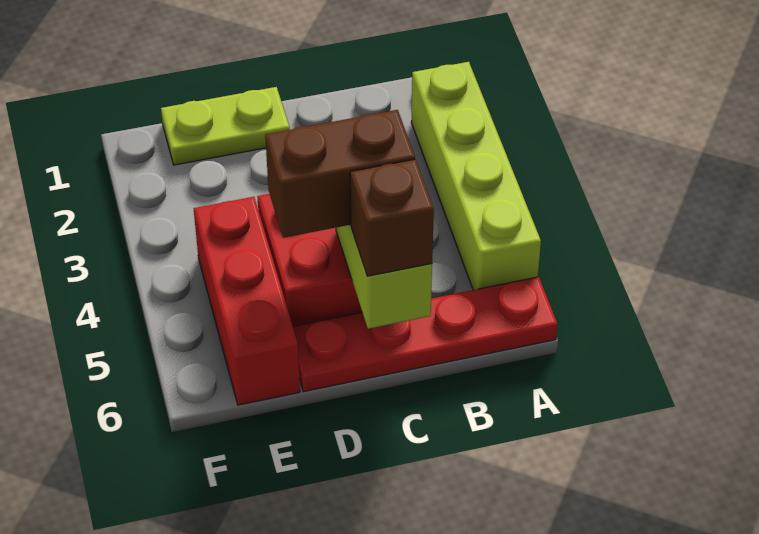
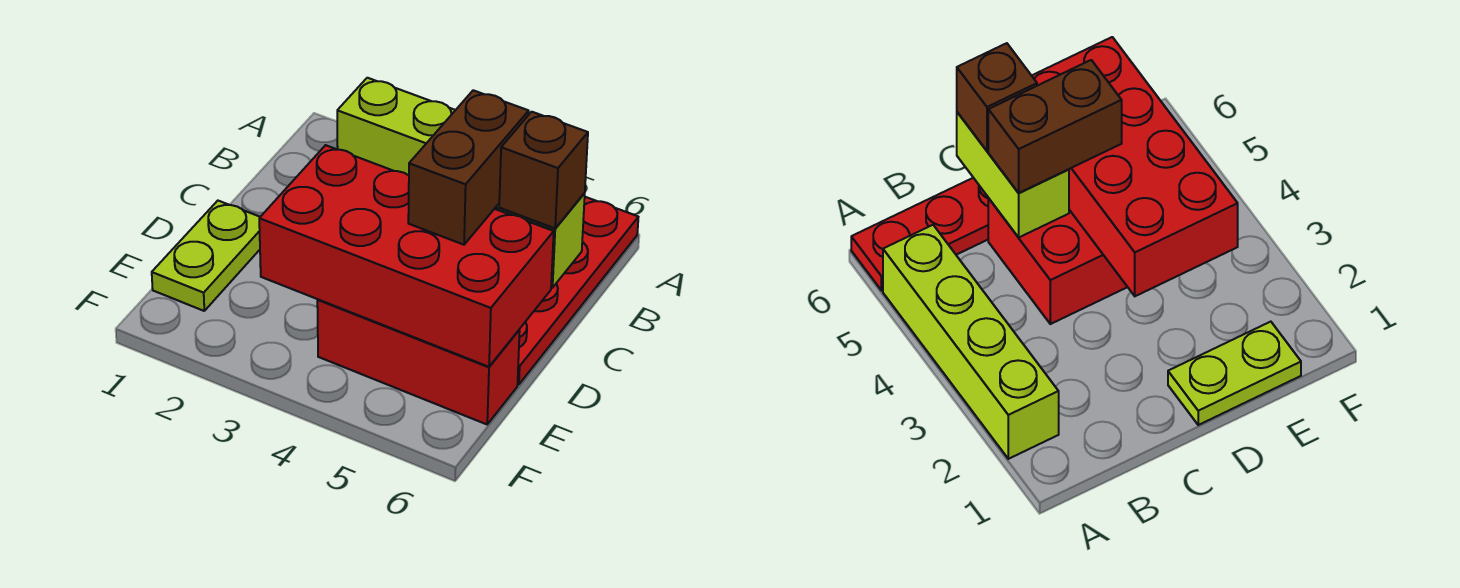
none -> red 2x4 brick [259,145,554,367]

